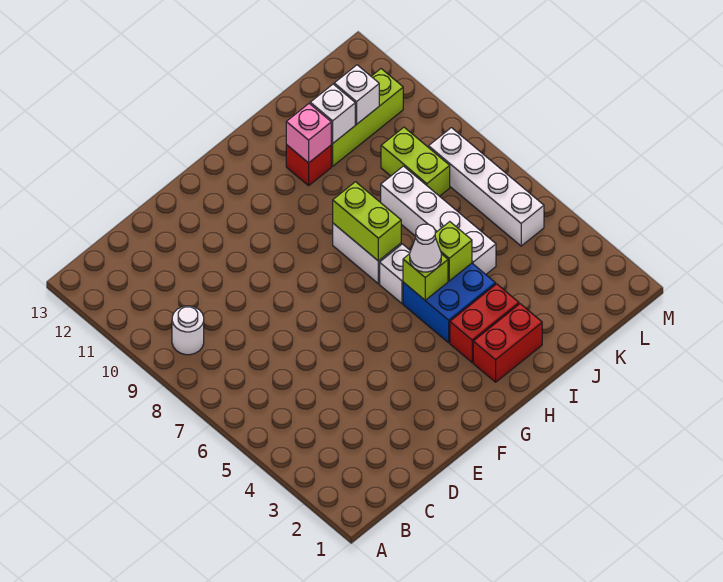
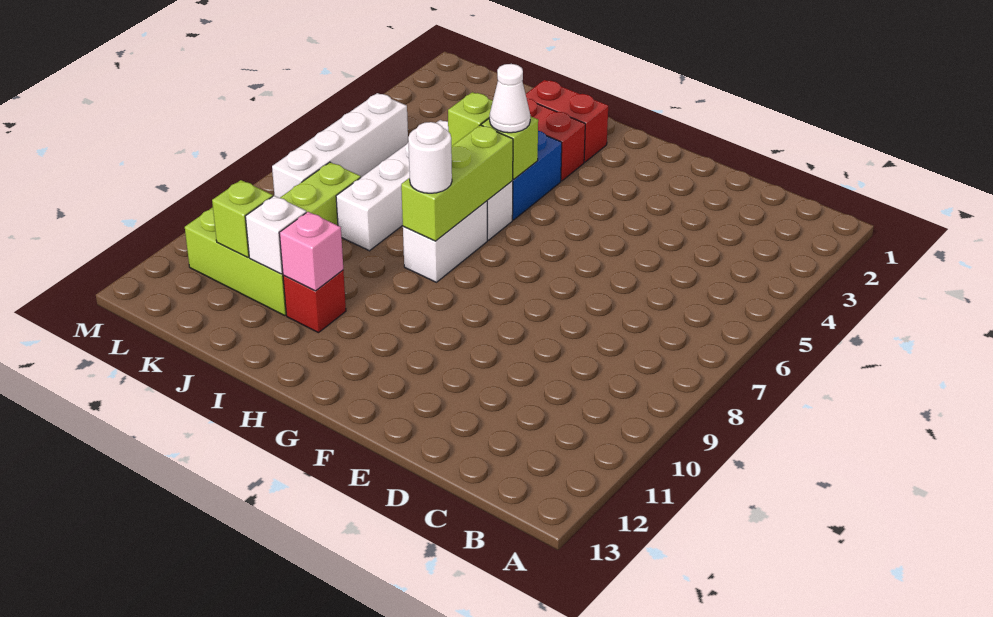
white 1x1 round brick [172,306,204,355] -> white 1x1 round brick moved to [408,122,452,193]
lime 1x2 brick [333,182,401,261] -> lime 1x3 brick [401,125,513,241]
white 1x1 brick [334,65,379,124] -> lime 1x1 brick [212,180,273,258]

